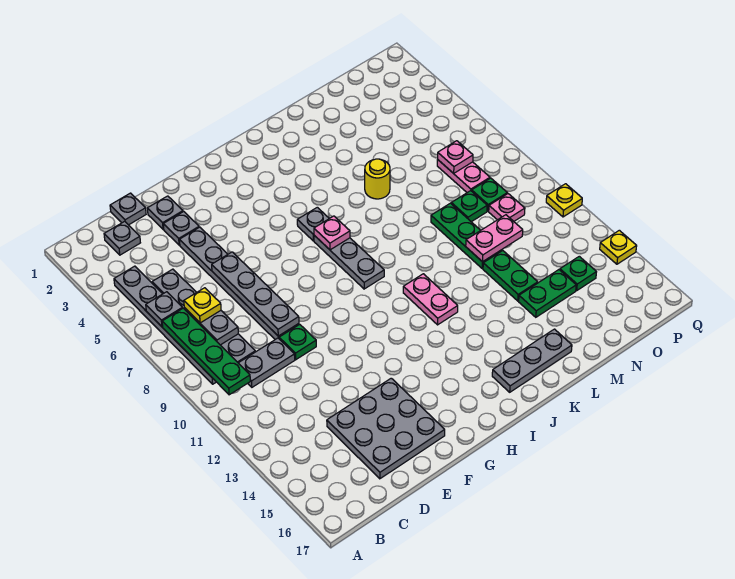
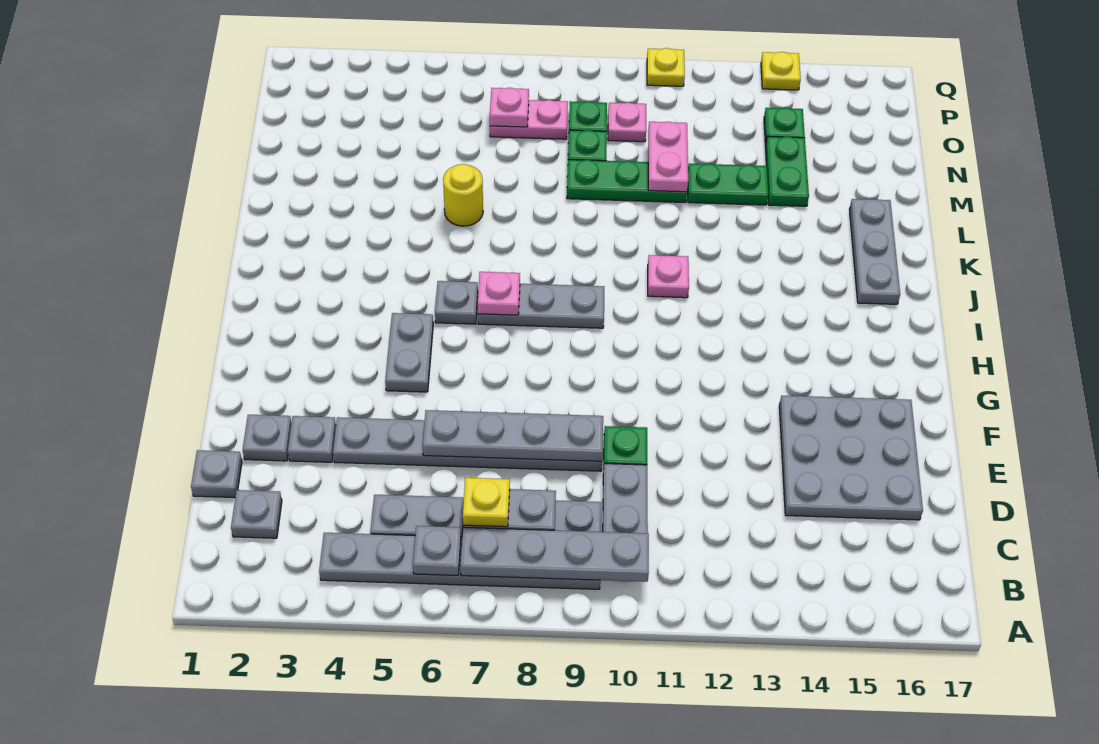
green 1x4 plate [162,308,250,395] -> grey 1x4 plate [460,527,649,582]
none -> grey 1x2 plate [385,313,433,392]
pink 1x2 plate [403,274,458,325] -> pink 1x1 plate [648,255,689,298]

